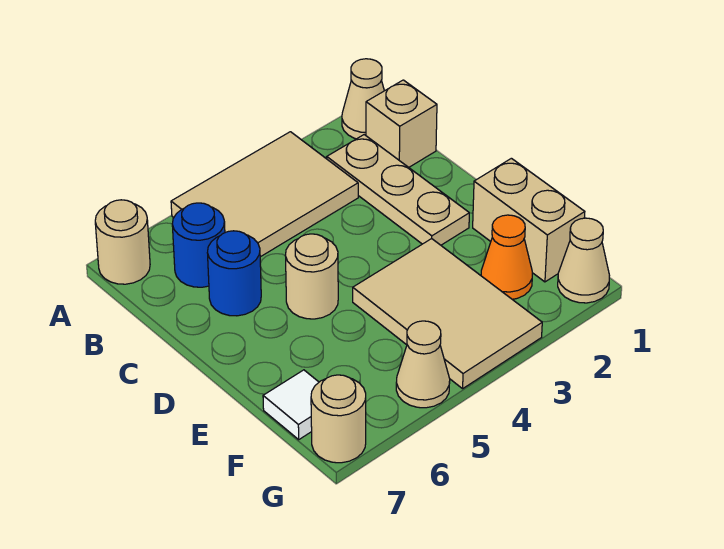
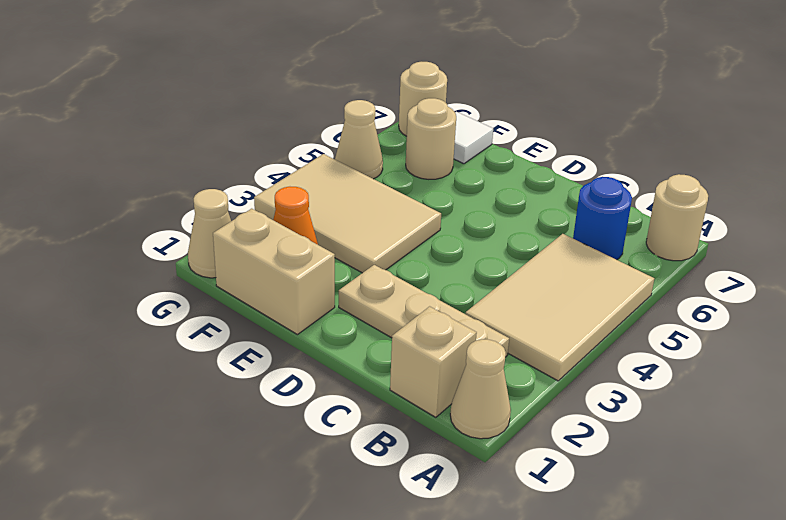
blue 1x1 round brick [207,231,261,316] -> none
tan 1x1 round brick [285,234,338,319] -> tan 1x1 round brick moved to [406,98,456,179]

